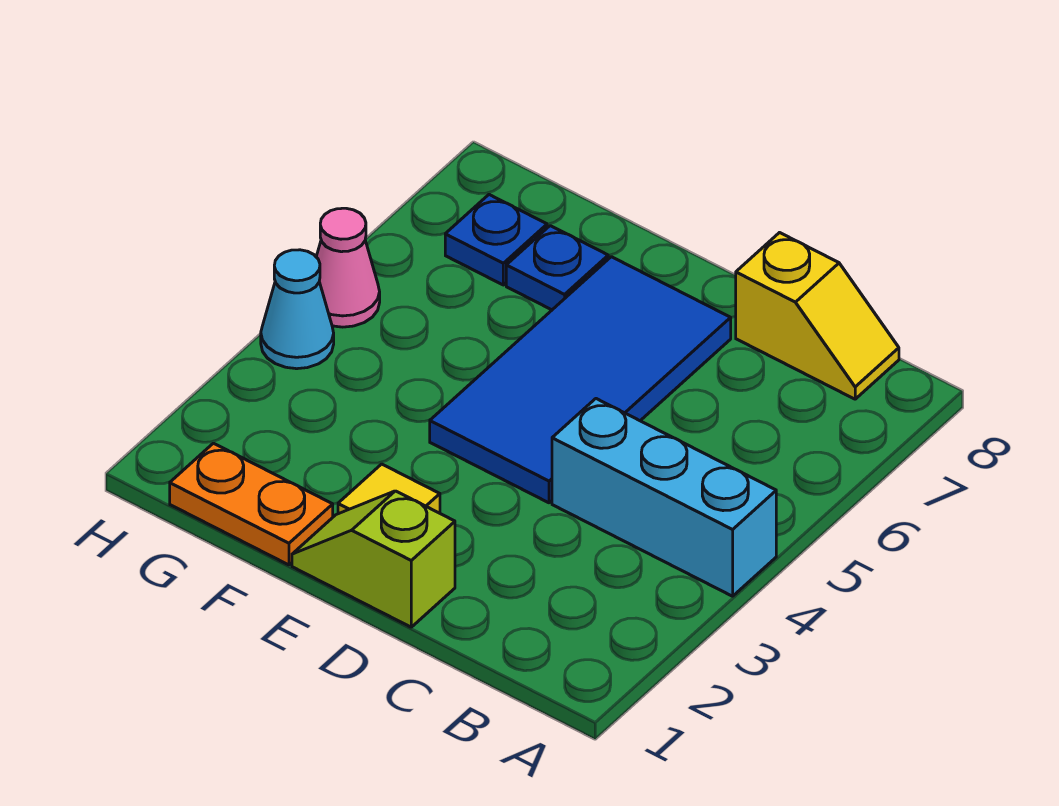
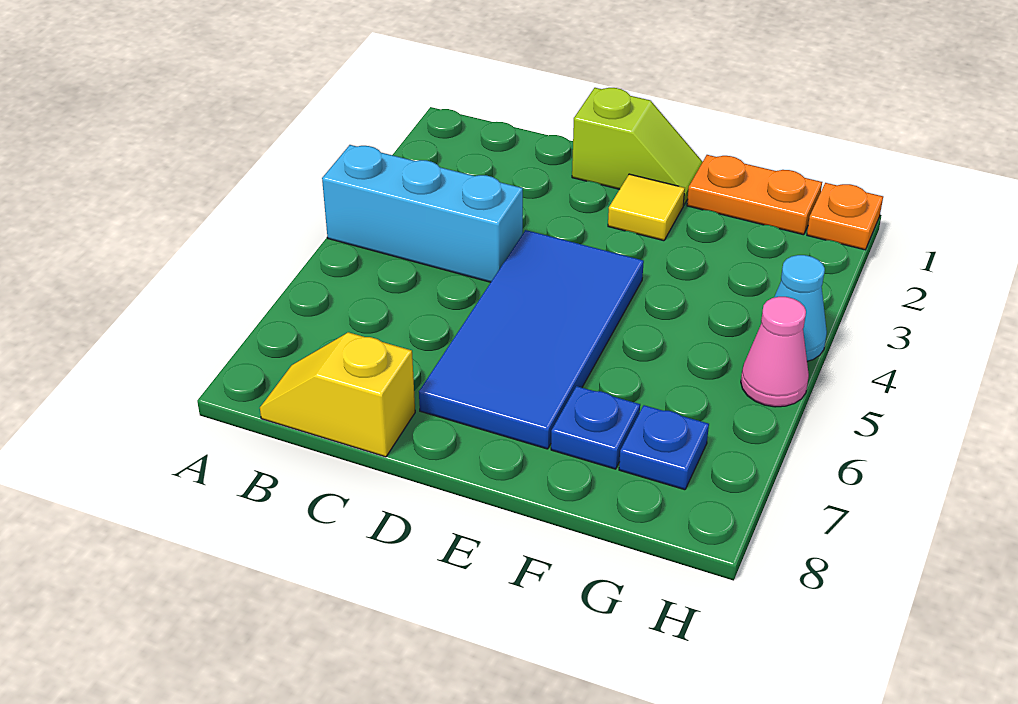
none -> orange 1x1 plate [807,183,883,250]

